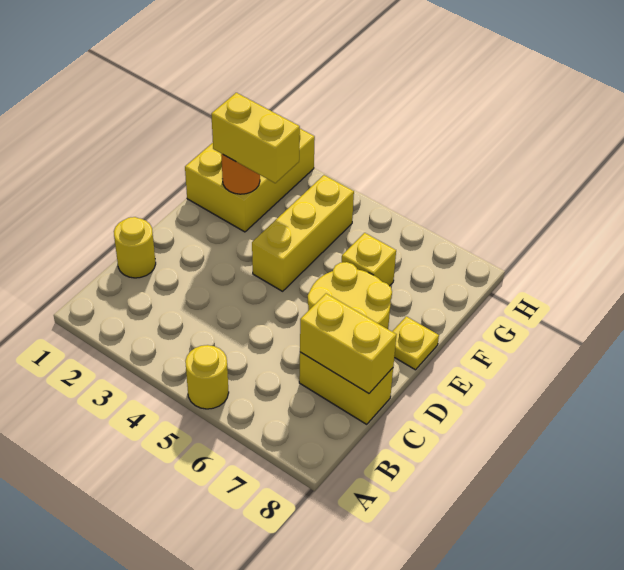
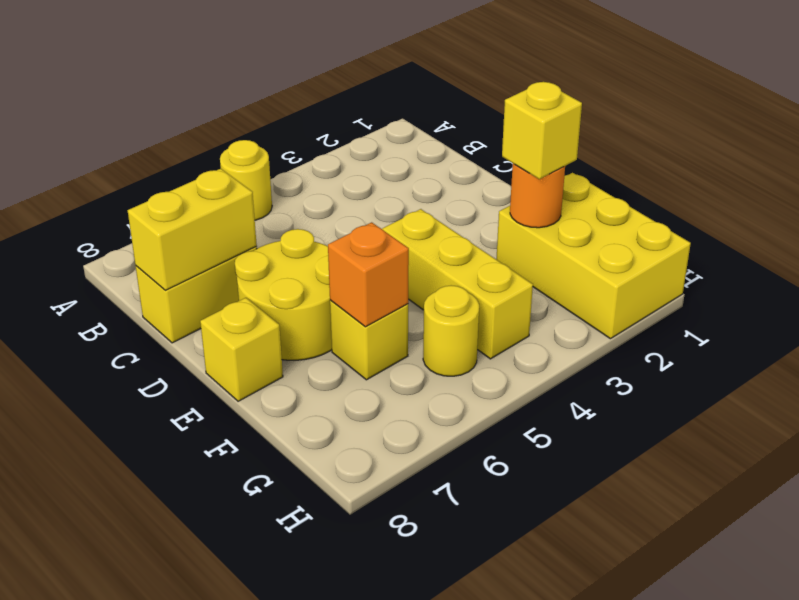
yellow 1x1 round brick [114,217,156,278] -> yellow 1x1 round brick moved to [423,285,479,376]
yellow 1x1 plate [392,316,439,370] -> yellow 1x1 brick [200,298,283,401]
yellow 1x2 brick [211,93,300,183] -> yellow 1x1 brick [502,82,582,179]
none -> orange 1x1 brick [328,222,409,327]

